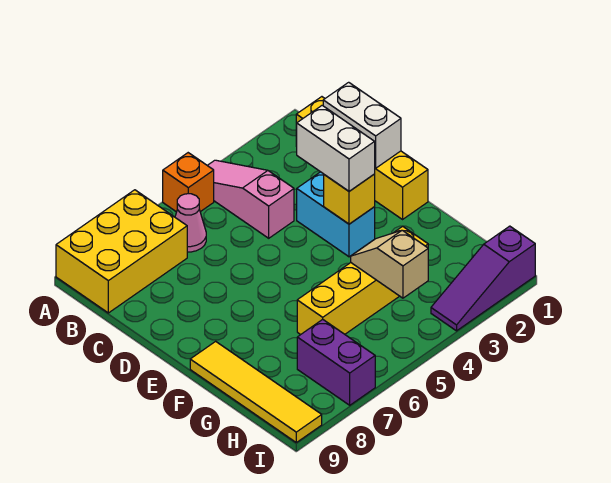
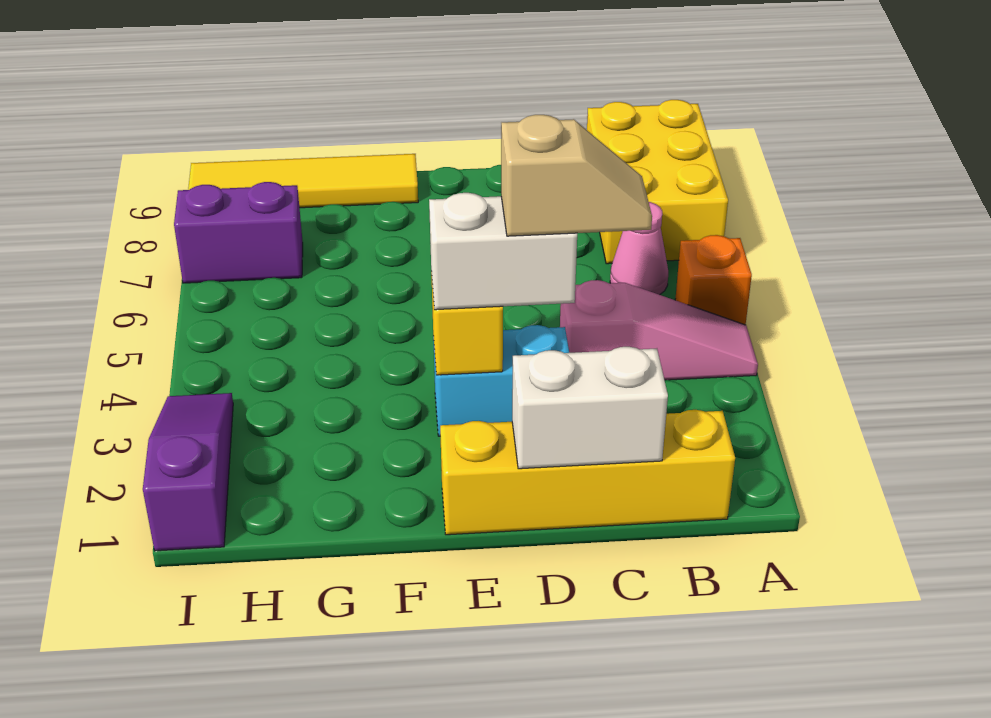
yellow 1x4 brick [297,226,428,335] -> none
tan 1x2 slope [351,230,428,298] -> tan 1x2 slope moved to [501,115,652,236]

